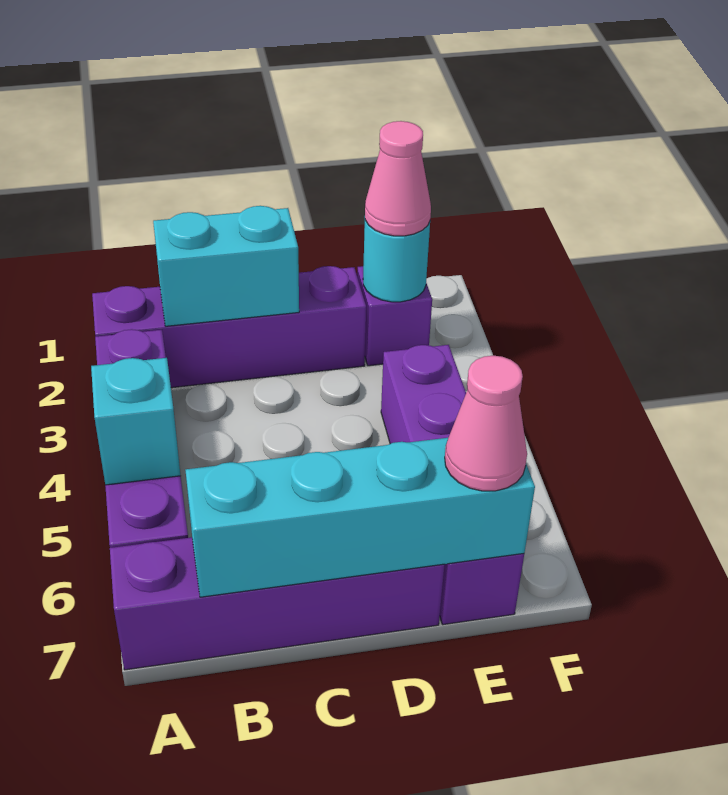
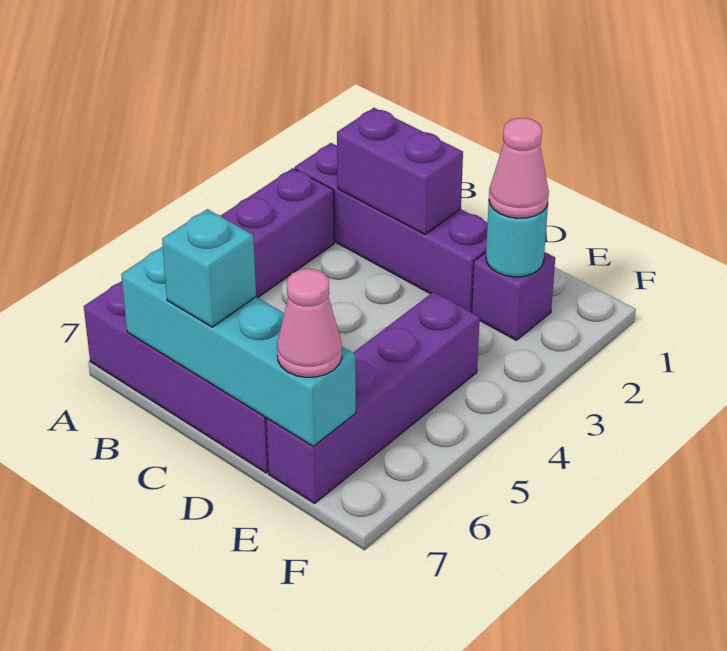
cyan 1x1 brick [91,358,180,485] -> cyan 1x1 brick moved to [162,209,256,327]
cyan 1x2 brick [153,206,299,326] -> purple 1x2 brick [337,108,463,234]

